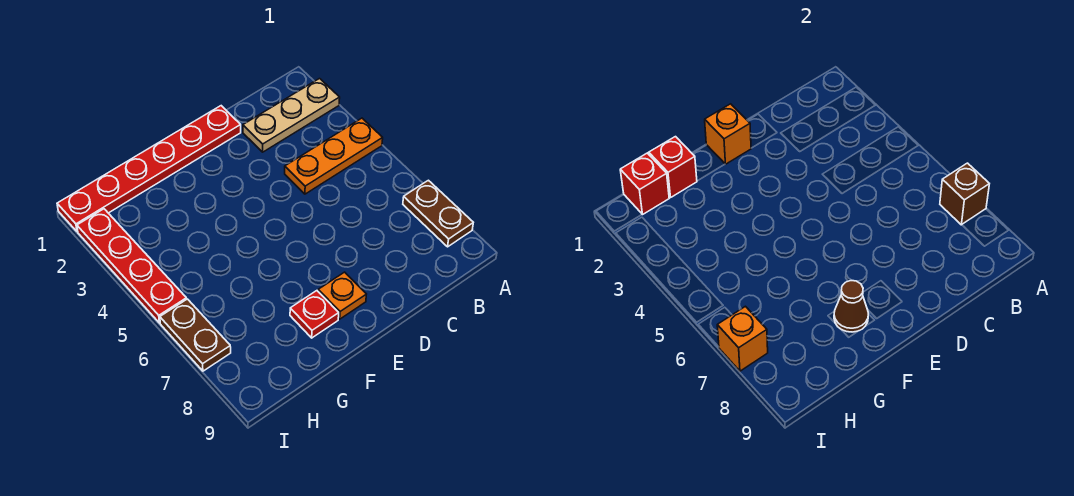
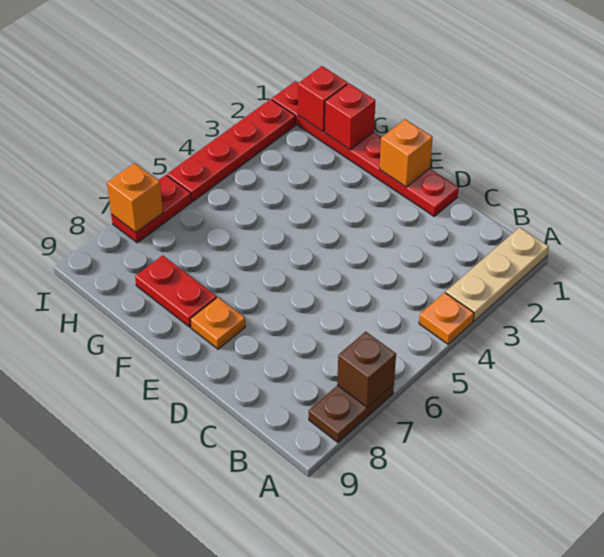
tan 1x3 plate [243,79,340,152] -> tan 1x3 plate turned to [446,227,549,321]
orange 1x3 plate [285,118,383,194] -> orange 1x1 plate [419,292,474,344]
red 1x1 plate [290,291,339,338] -> red 1x2 plate [135,255,217,327]
brown 1x1 cone [834,281,868,332] -> none
brown 1x2 plate [160,299,231,371] -> red 1x2 plate [111,175,191,243]

